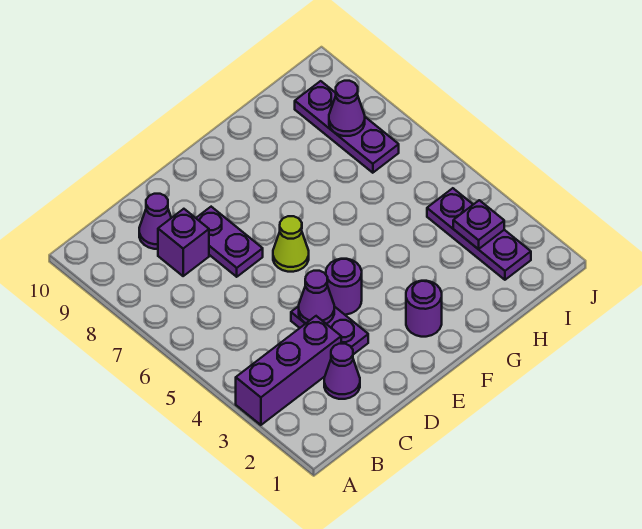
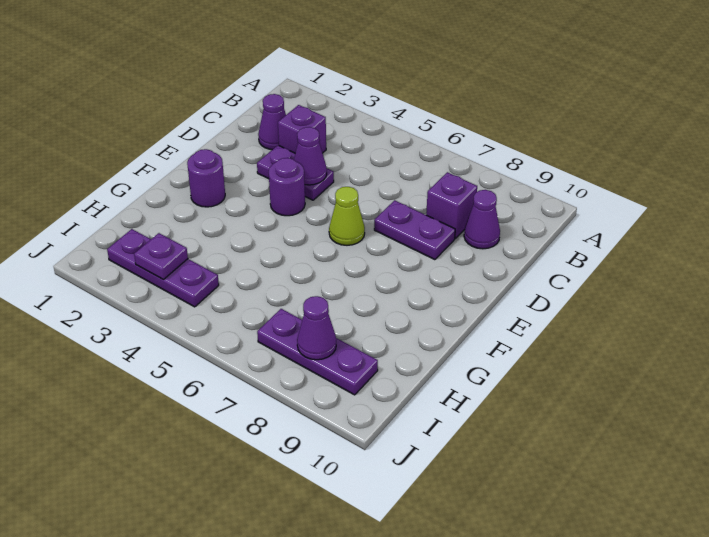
purple 1x3 brick [236,316,341,425] -> purple 1x1 brick [278,105,326,153]

